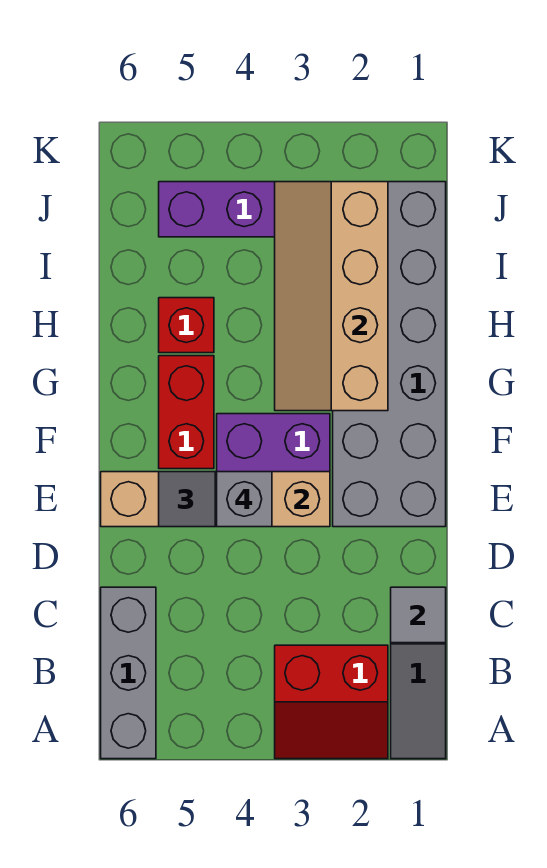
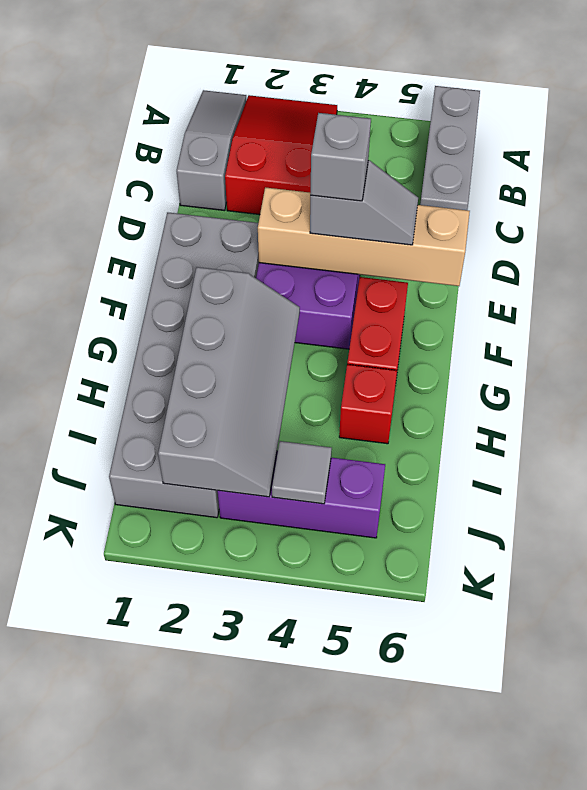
red 2x2 slope [275,645,388,759] -> red 2x3 slope [225,95,337,215]
grey 1x1 tile [391,587,446,643] -> grey 1x1 tile moved to [272,441,332,504]
tan 2x4 slope [275,182,388,411] -> grey 2x4 slope [158,267,300,497]

